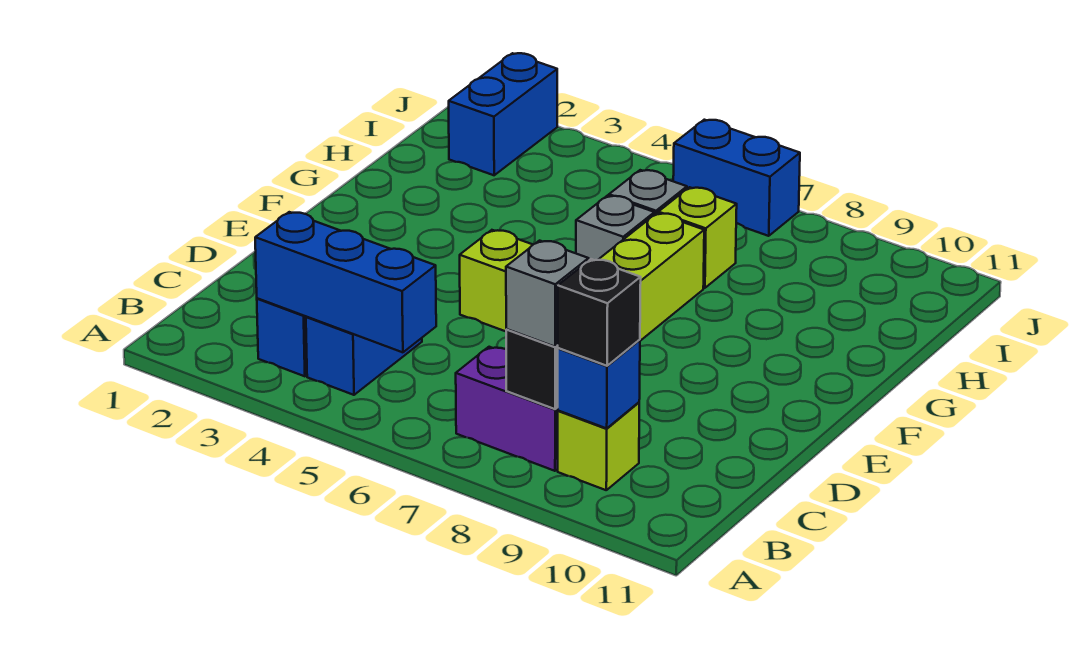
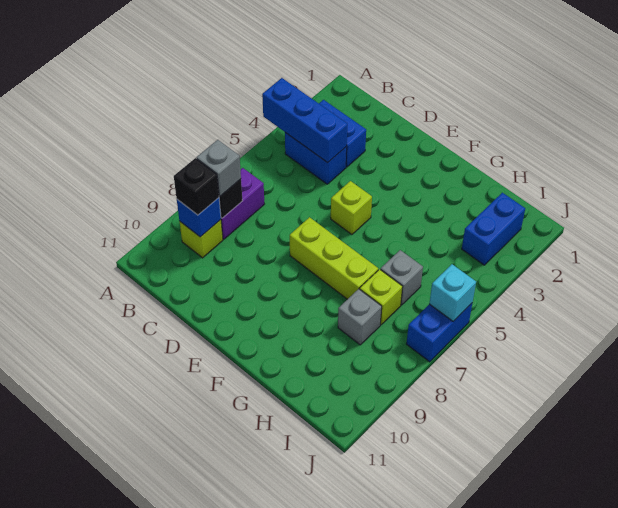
blue 1x3 brick [255,212,436,352] -> blue 1x3 brick turned to [262,78,347,163]
grey 1x1 brick [576,196,655,260] -> grey 1x1 brick moved to [338,289,382,345]
blue 1x2 brick [449,53,557,175] -> blue 1x2 brick turned to [462,193,525,265]
none -> cyan 1x1 brick [429,264,476,321]

